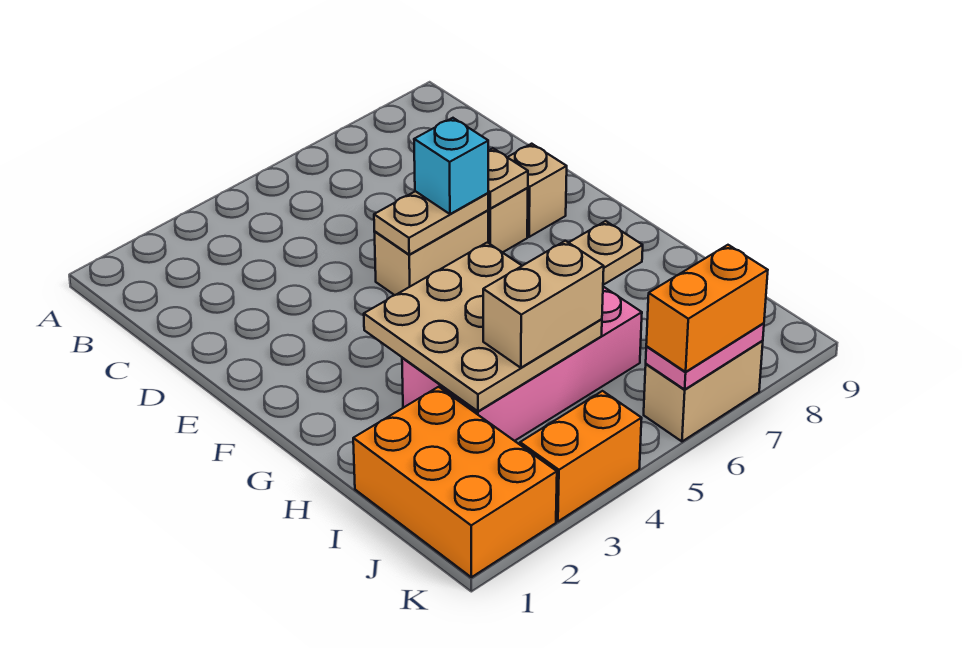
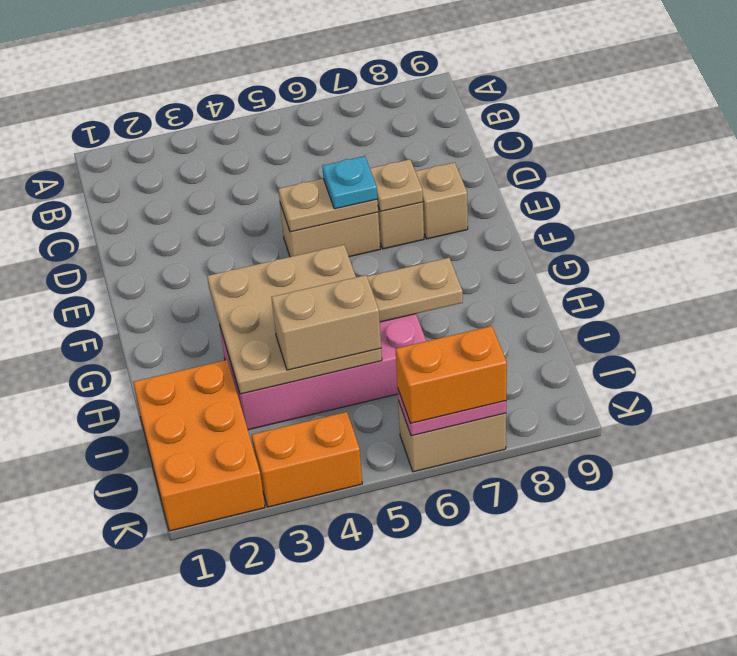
cyan 1x1 brick [414,118,488,214] -> cyan 1x1 plate [322,156,377,209]

